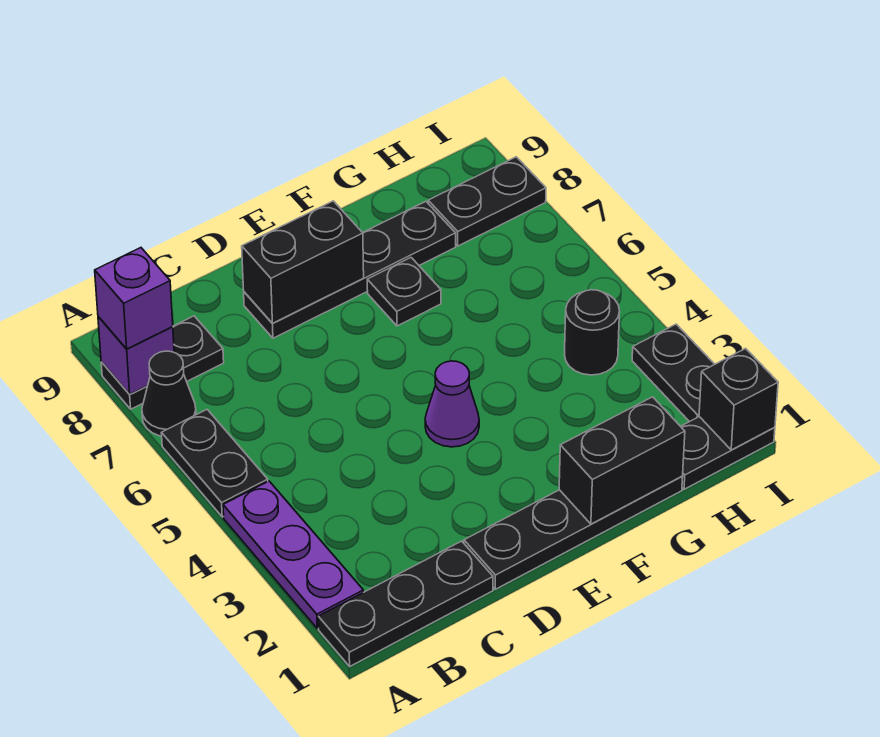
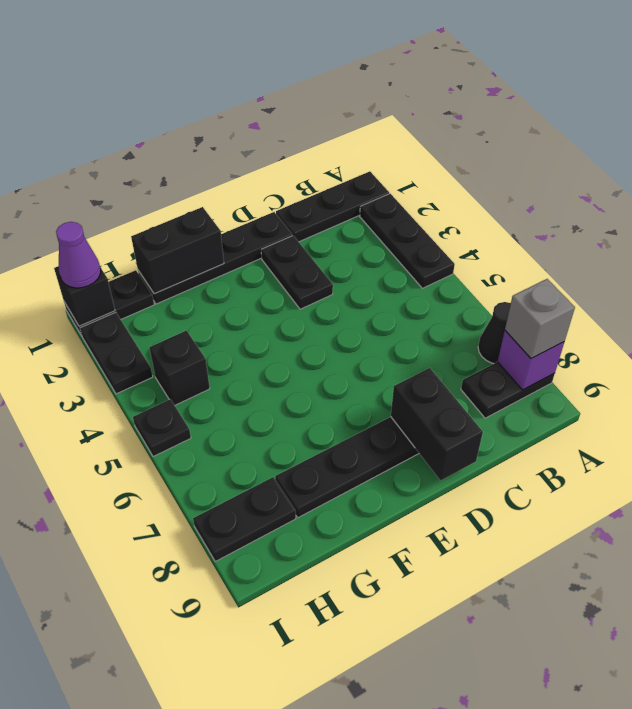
purple 1x3 plate [223,481,363,628] -> black 1x3 plate [360,194,455,288]
black 1x2 plate [161,410,268,517] -> black 1x2 plate moved to [261,236,333,309]
purple 1x1 brick [95,248,173,349] -> grey 1x1 brick [505,279,575,359]
black 1x2 brick [242,201,364,324] -> black 1x2 brick turned to [391,368,483,480]
purple 1x1 cone [425,361,479,447] -> purple 1x1 cone moved to [56,222,101,288]
black 1x1 plate [367,258,441,326] -> black 1x1 plate moved to [133,399,191,457]
black 1x1 round brick [565,290,620,375] -> black 1x1 brick [149,331,210,405]

